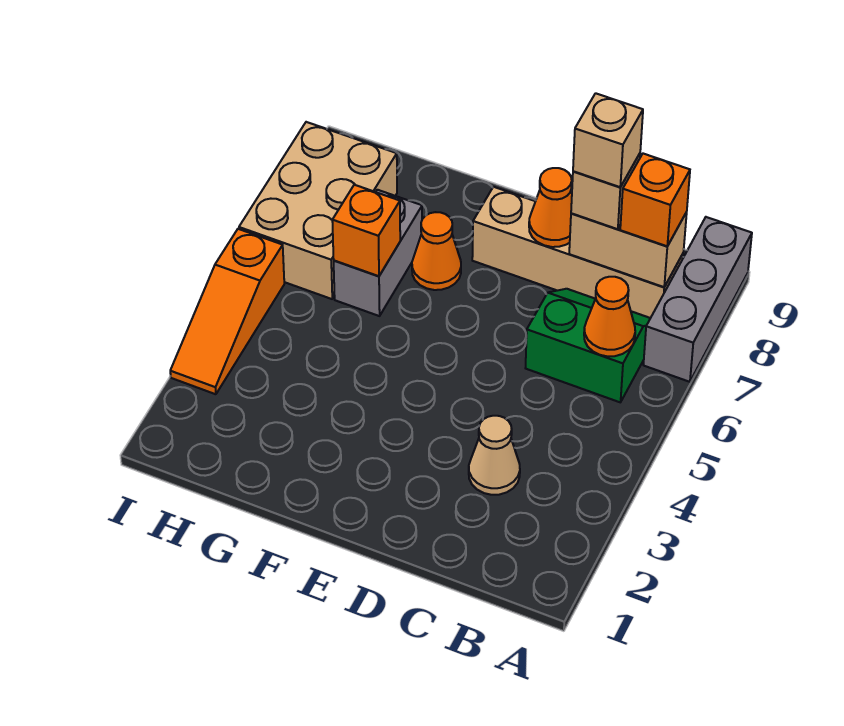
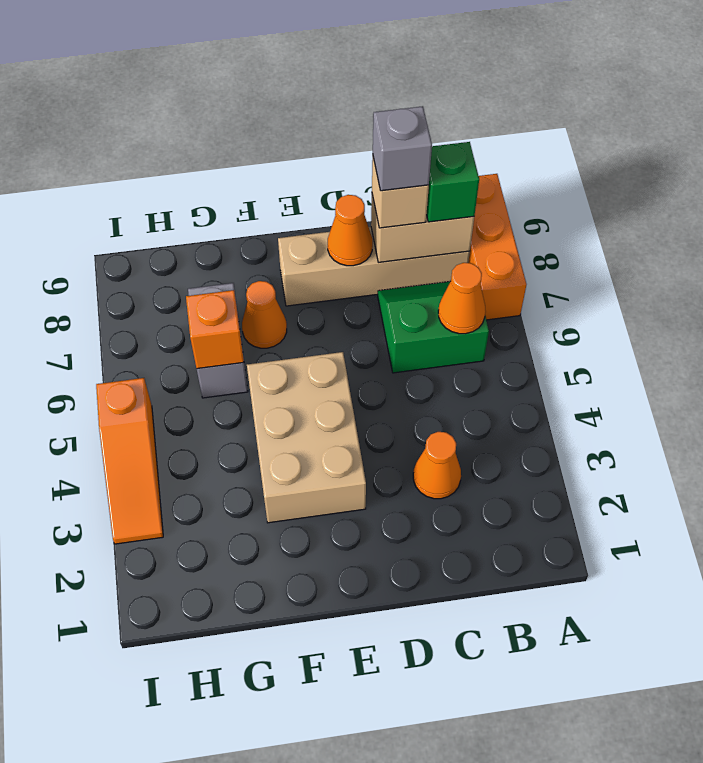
grey 1x3 brick [643,217,752,382] -> orange 1x3 brick [468,174,526,320]
orange 1x1 brick [620,154,690,246] -> green 1x1 brick [426,142,479,222]
tan 1x1 cone [469,416,520,495] -> orange 1x1 cone [413,432,461,499]
tan 1x1 brick [573,93,643,187] -> grey 1x1 brick [373,106,432,191]
tan 2x3 brick [239,122,397,299] -> tan 2x3 brick moved to [247,352,366,523]

